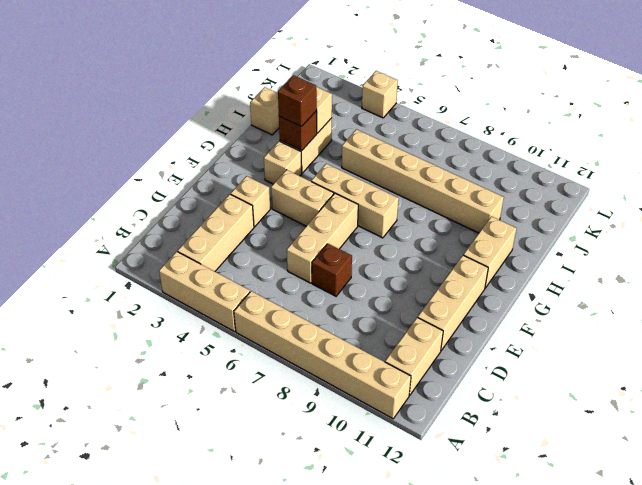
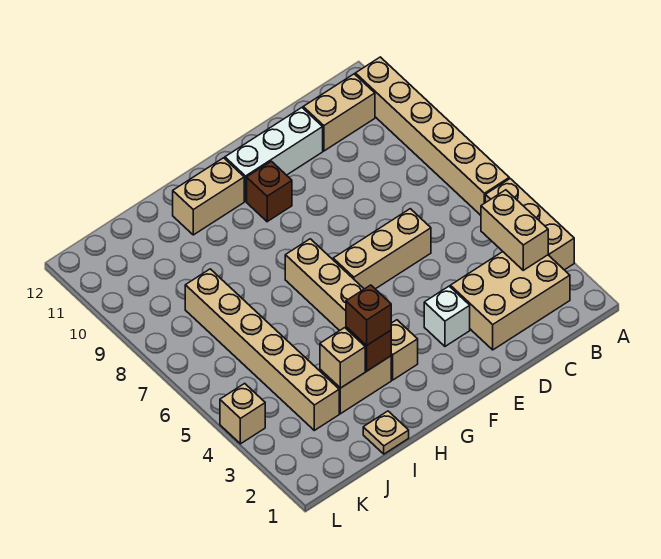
tan 1x3 brick [178,194,254,271] -> tan 2x3 brick [450,252,570,350]
brown 1x1 brick [312,244,352,296] -> brown 1x1 brick moved to [247,161,292,222]
tan 1x3 brick [418,255,488,351] -> white 1x3 brick [225,108,323,201]
tan 1x1 brick [231,176,270,227] -> white 1x1 brick [424,286,470,346]
tan 1x2 brick [271,170,334,226] -> tan 1x2 brick moved to [481,190,548,270]
tan 1x1 brick [250,87,279,135] -> tan 1x1 plate [363,411,409,454]
tan 1x6 brick [342,129,504,233] -> tan 1x6 brick moved to [185,269,339,430]

